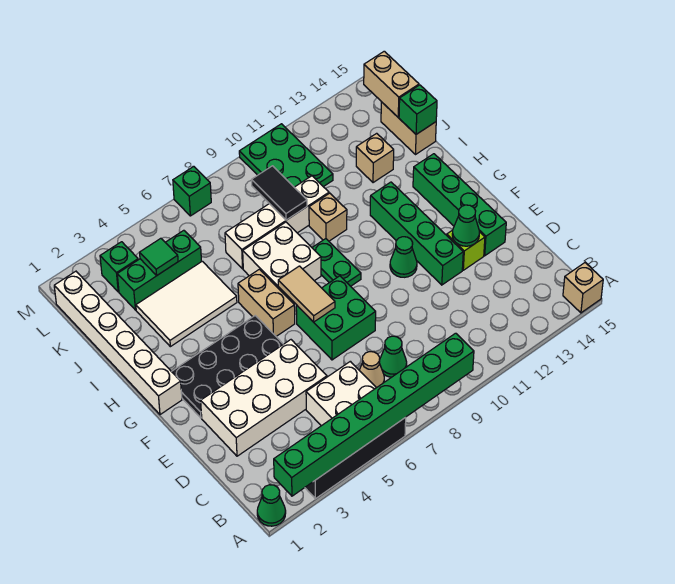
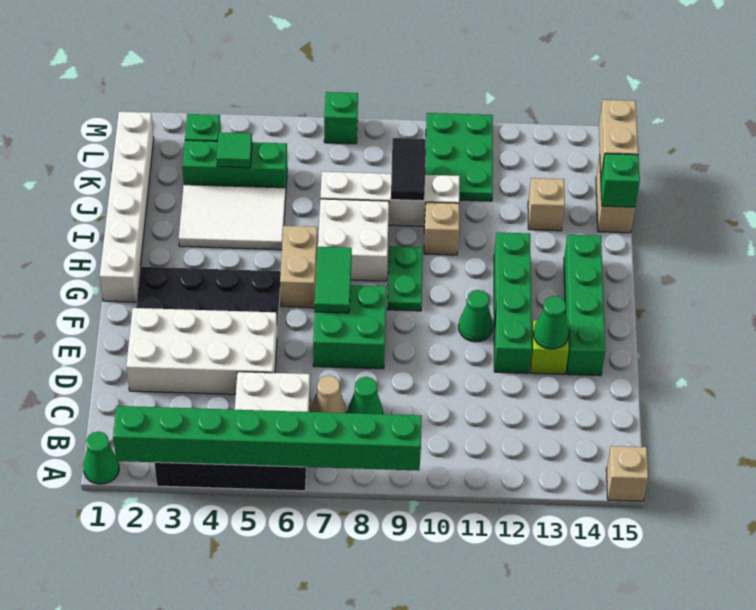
tan 1x2 tile [278,266,335,322] -> green 1x2 tile [315,247,352,313]

